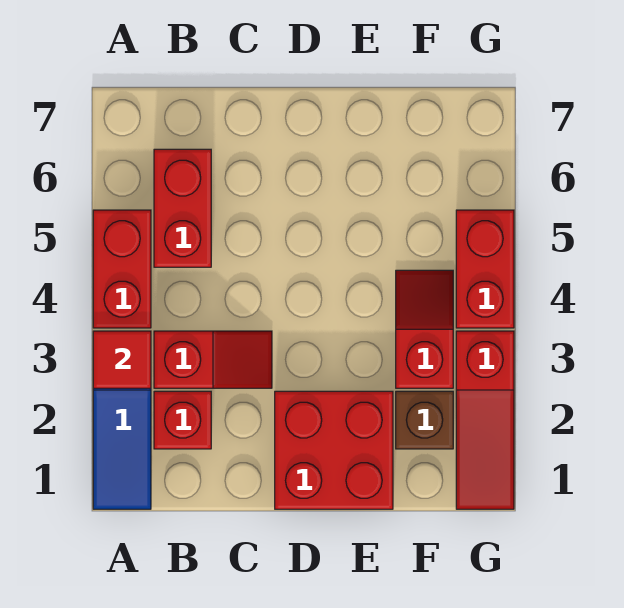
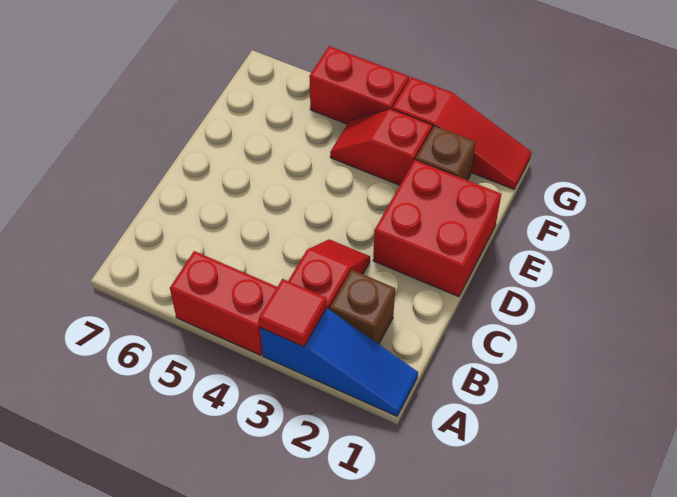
red 1x1 brick [154,391,211,449] -> brown 1x1 brick [330,270,395,344]
red 1x2 brick [154,149,211,267] -> none

